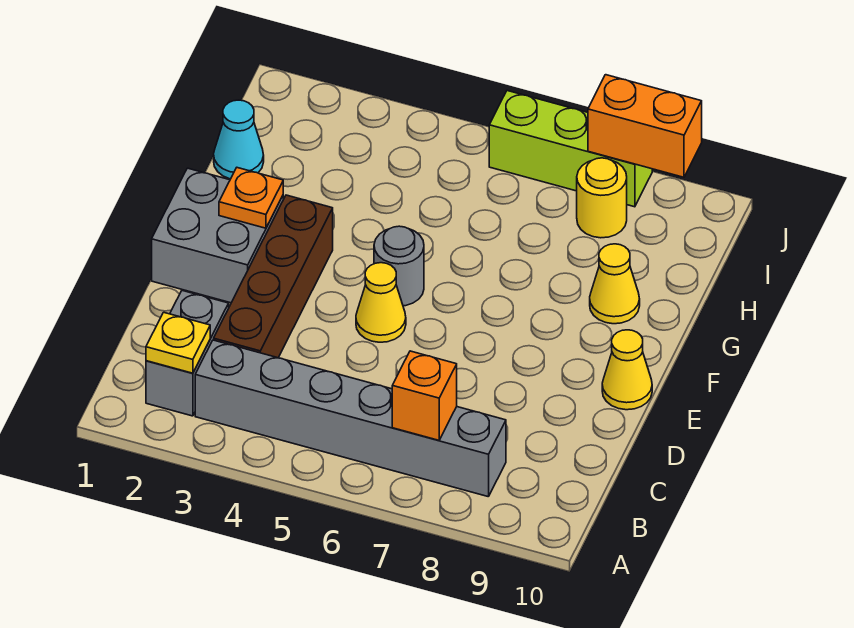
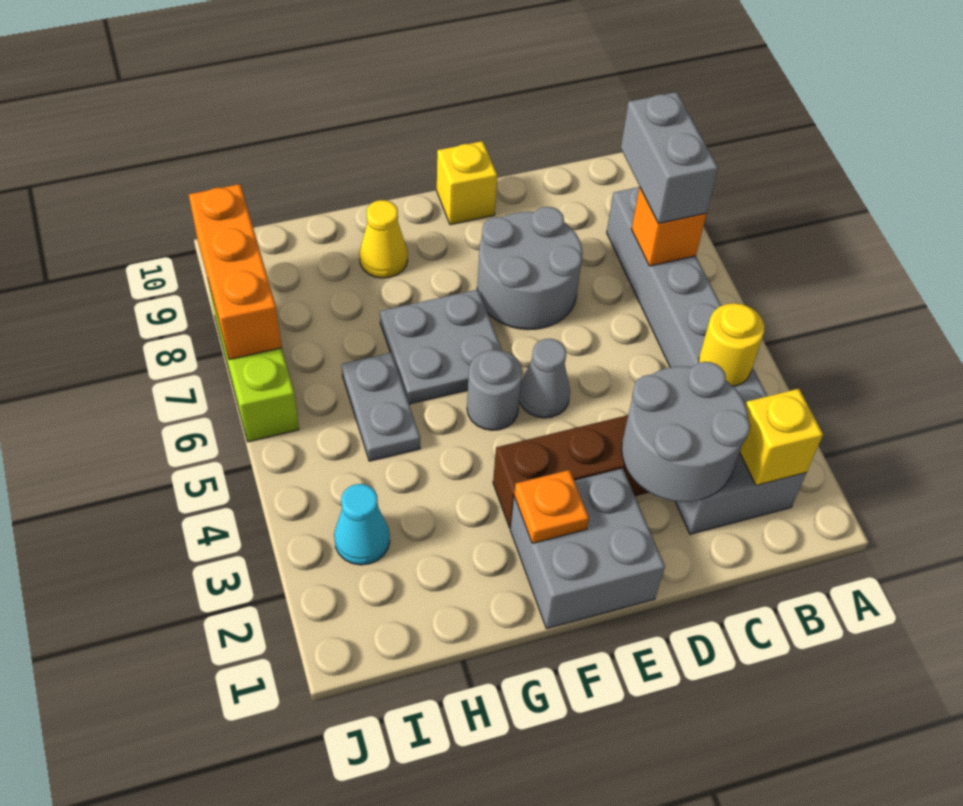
yellow 1x1 plate [146,312,210,373] -> yellow 1x1 brick [740,389,823,485]
none -> grey 1x2 brick [621,92,718,223]
none -> grey 2x2 round brick [622,362,750,502]
none -> grey 2x2 round brick [477,207,582,330]
yellow 1x1 cone [356,263,406,342] -> grey 1x1 cone [519,339,570,418]
yellow 1x1 cone [602,330,652,410] -> yellow 1x1 brick [437,141,497,225]
none -> grey 2x2 plate [380,289,502,404]
cyan 1x1 cone [214,100,264,179] -> cyan 1x1 cone moved to [334,484,390,565]
none -> grey 1x2 plate [342,353,420,461]
yellow 1x1 round brick [577,158,627,238] -> yellow 1x1 round brick moved to [699,303,765,386]
orange 1x2 brick [588,75,702,177] -> orange 1x3 brick [189,184,282,359]

